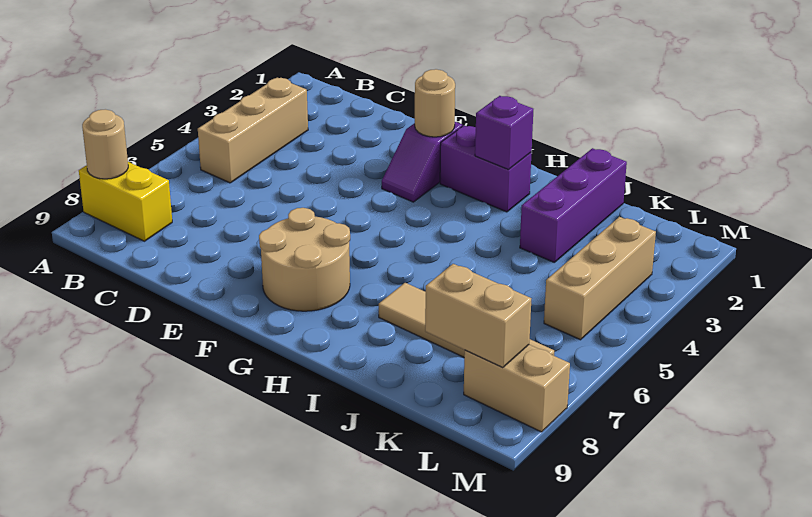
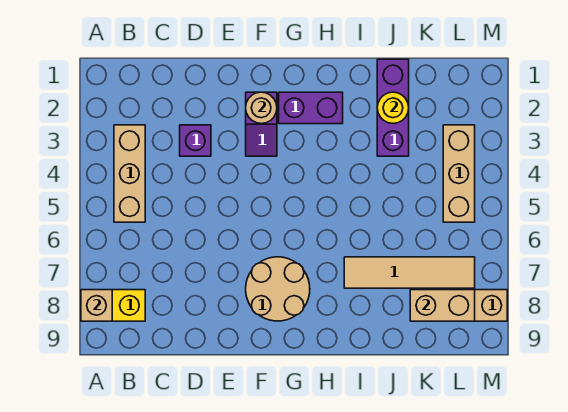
tan 1x1 round brick [82,109,128,179] -> tan 1x1 brick [81,290,112,321]
purple 1x1 brick [475,96,533,170] -> purple 1x1 brick moved to [180,125,211,156]
none -> yellow 1x1 round brick [377,92,409,123]

